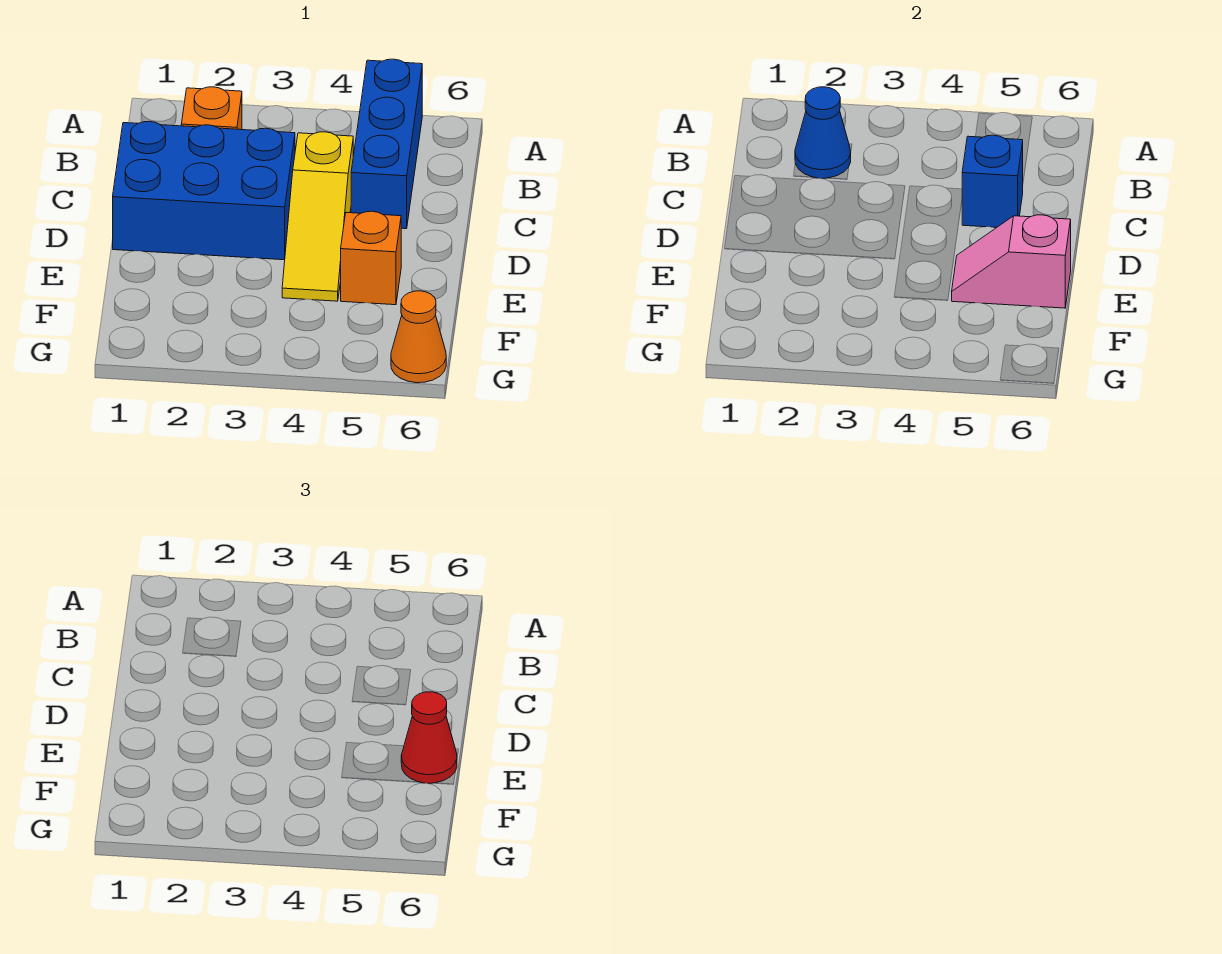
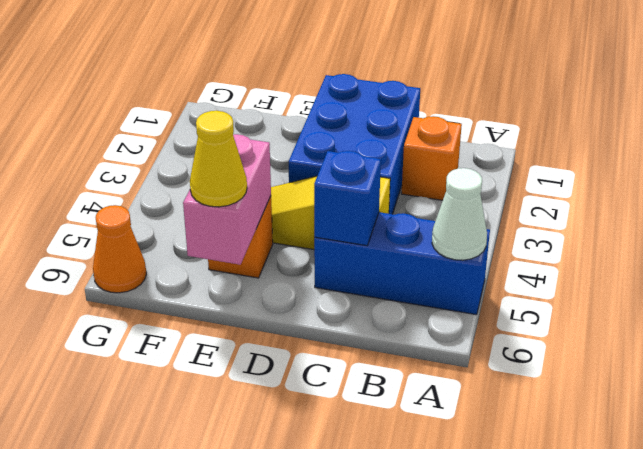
none -> white 1x1 cone [432,168,487,260]
blue 1x1 cone [795,87,851,179] -> none
pink 1x2 slope [952,215,1071,308] -> pink 1x2 brick [183,134,271,265]
red 1x1 cone [401,692,457,784] -> yellow 1x1 cone [190,111,247,207]

